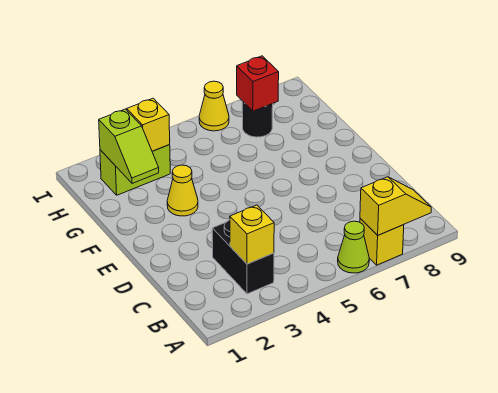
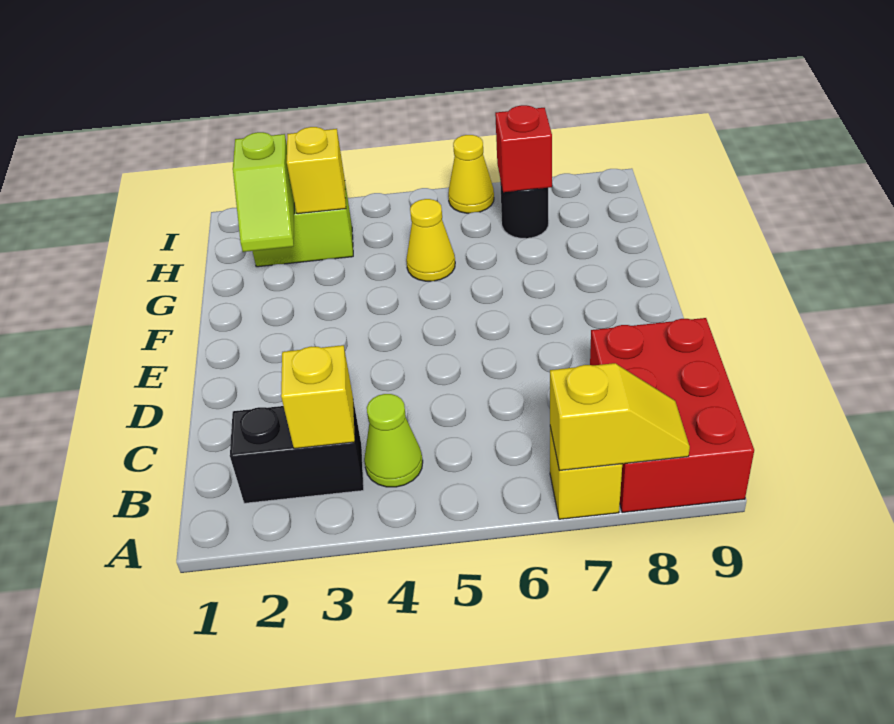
lime 1x1 cone [338,221,369,273] -> lime 1x1 cone moved to [364,394,423,487]
none -> red 2x3 brick [590,318,754,513]
black 1x2 brick [212,220,274,294] -> black 1x2 brick turned to [230,400,364,503]
yellow 1x1 cone [167,165,198,216] -> yellow 1x1 cone moved to [406,199,455,281]

